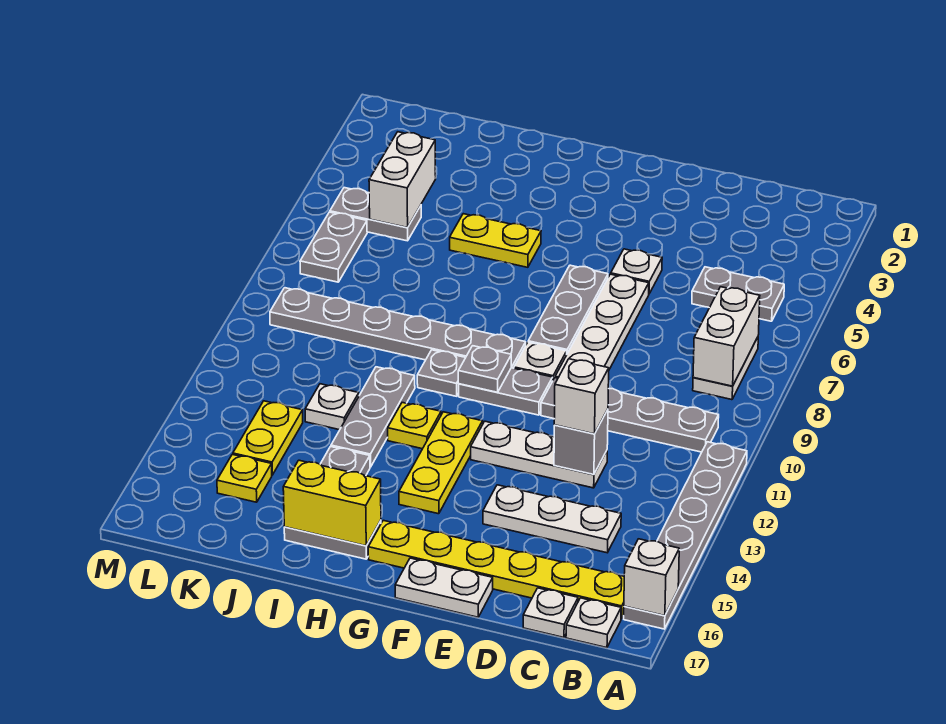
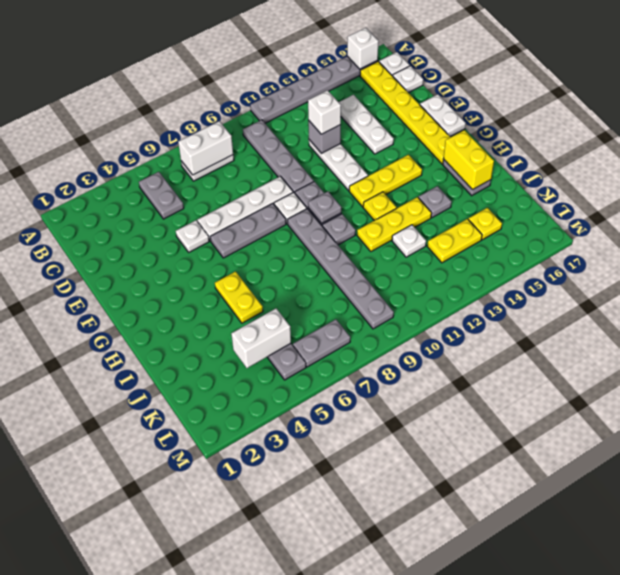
grey 1x3 plate [331,367,415,467] -> yellow 1x3 plate [357,197,432,251]

